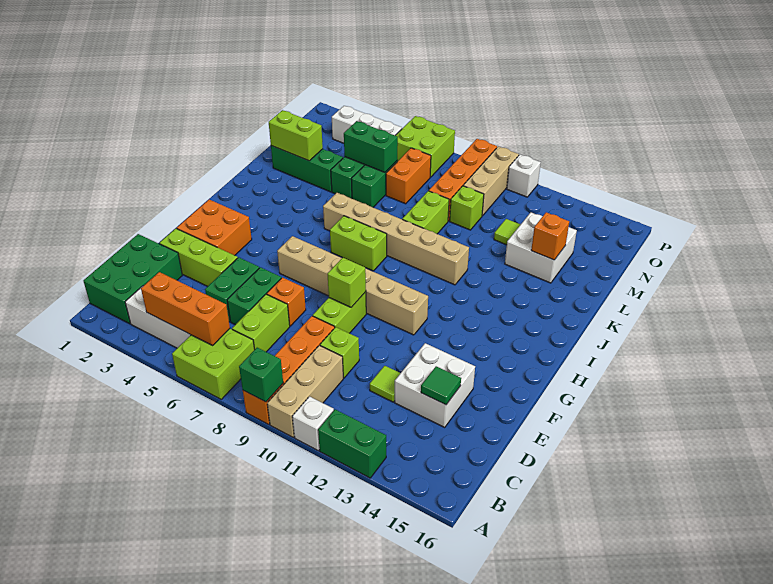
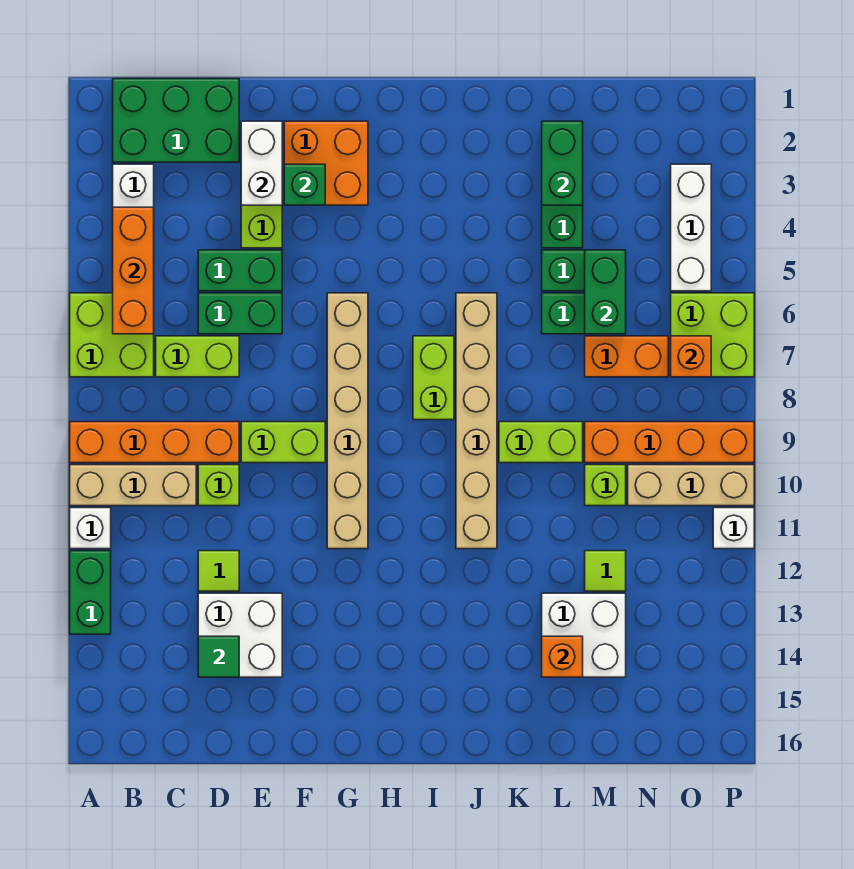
green 1x1 brick [239,348,283,402] -> green 1x1 brick moved to [284,164,325,205]
none -> white 1x2 brick [241,121,282,205]
orange 1x1 brick [267,277,306,326] -> orange 1x1 brick moved to [671,336,711,377]
lime 1x1 brick [327,258,366,307] -> none
lime 1x2 brick [269,110,323,161] -> green 1x2 brick [542,121,583,205]

